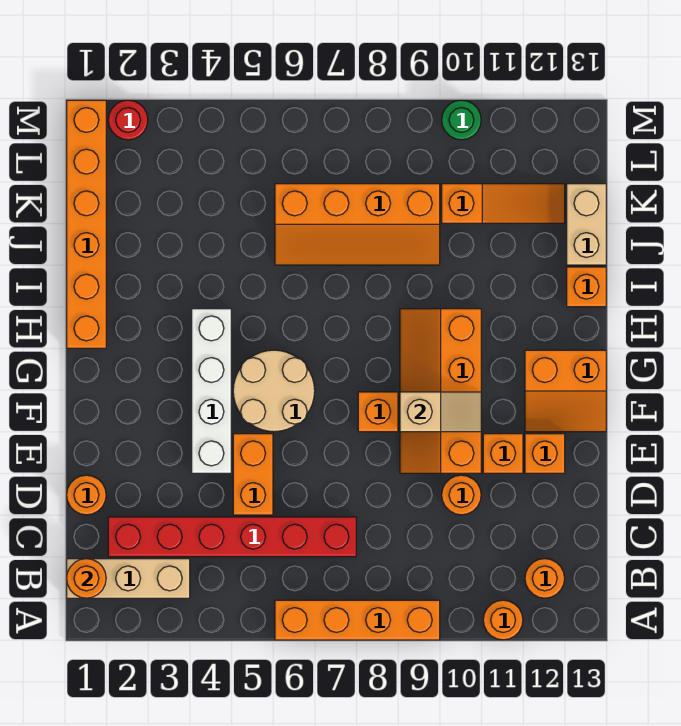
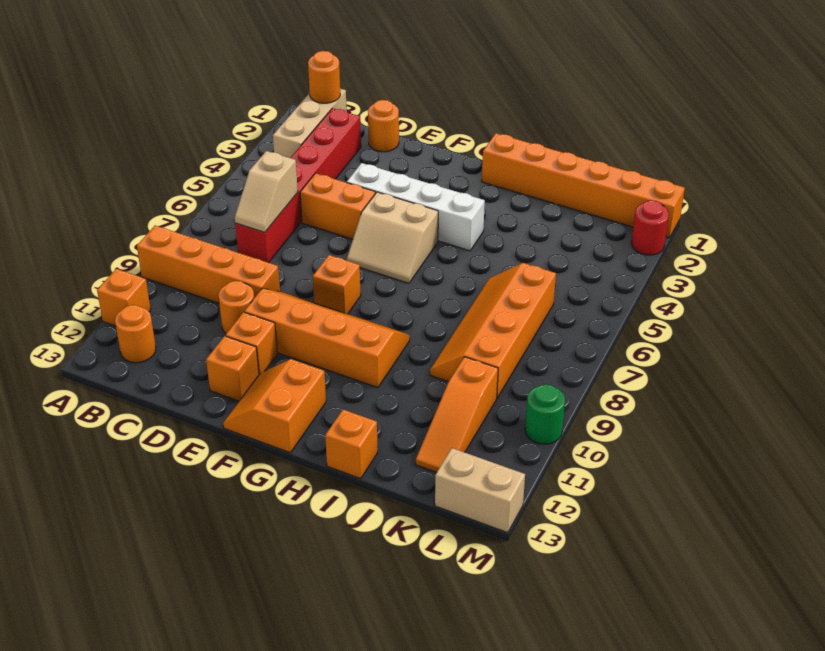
orange 1x4 brick [275,600,440,640] -> orange 1x4 brick turned to [137,226,280,303]
orange 1x1 round brick [483,600,523,640] -> orange 1x1 brick [97,269,151,326]
tan 2x2 round brick [233,350,315,432] -> tan 2x2 slope [347,192,438,283]
tan 1x2 slope [400,392,481,432] -> tan 1x2 slope moved to [235,151,298,232]
tan 1x2 brick [567,184,606,265] -> tan 1x2 brick moved to [435,448,525,533]

